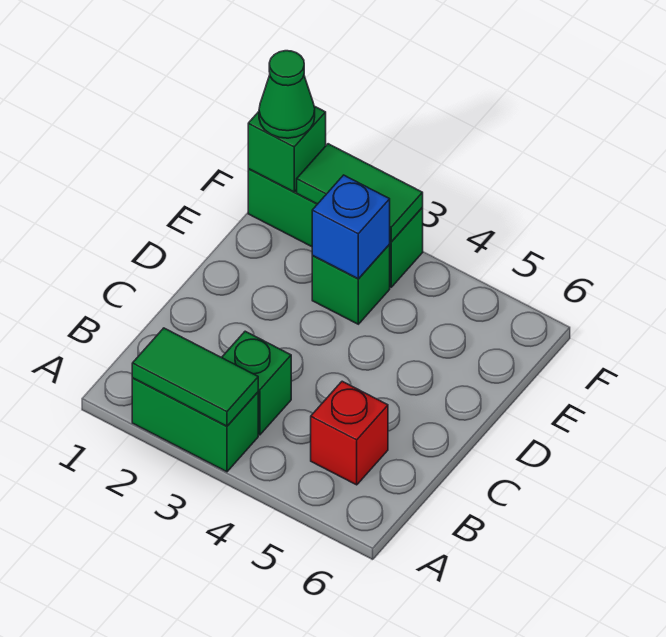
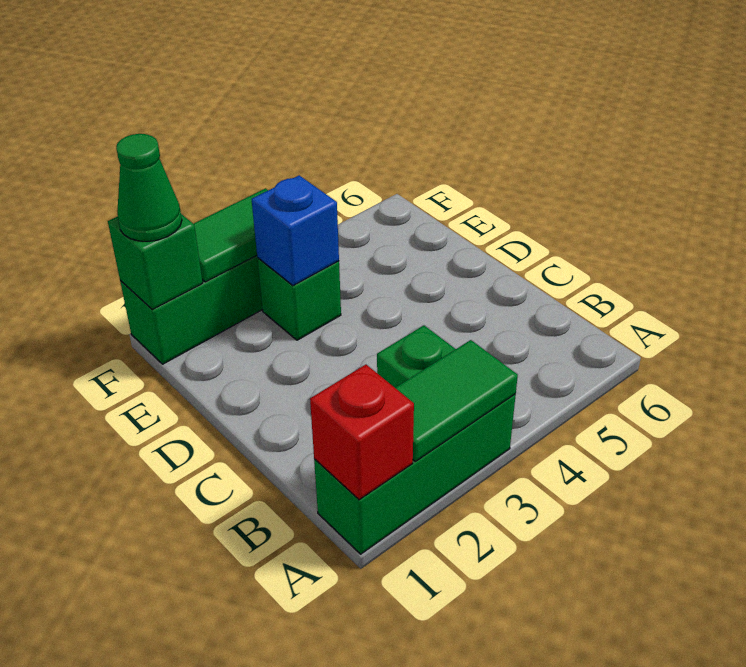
green 1x2 brick [132,378,258,472] -> green 1x3 brick [314,394,516,554]
red 1x1 brick [311,381,388,485] -> red 1x1 brick moved to [310,365,414,500]

